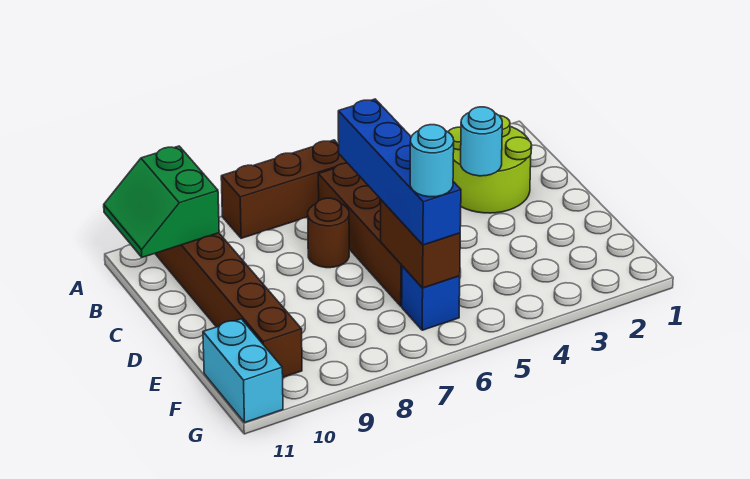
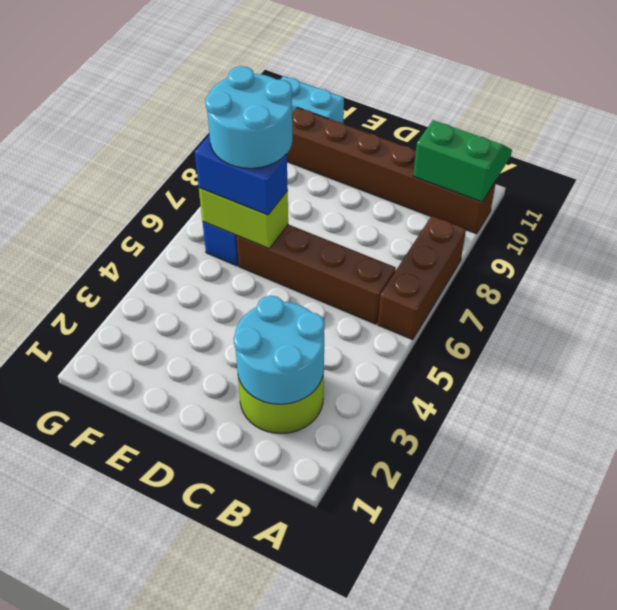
cyan 1x1 round brick [461,107,502,176] -> cyan 2x2 round brick [234,296,325,404]
blue 1x4 brick [338,99,461,245] -> blue 1x2 brick [195,135,288,215]
brown 1x1 round brick [308,198,349,268] -> none
brown 1x2 brick [381,200,460,288] -> lime 1x2 brick [199,188,288,249]
cyan 1x1 round brick [410,125,454,197] -> cyan 2x2 round brick [205,66,292,168]

